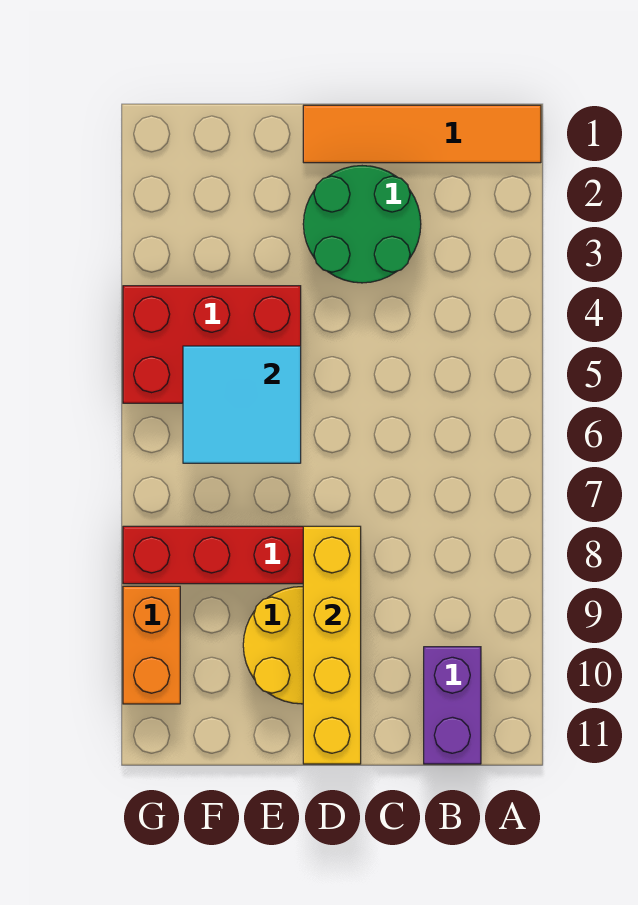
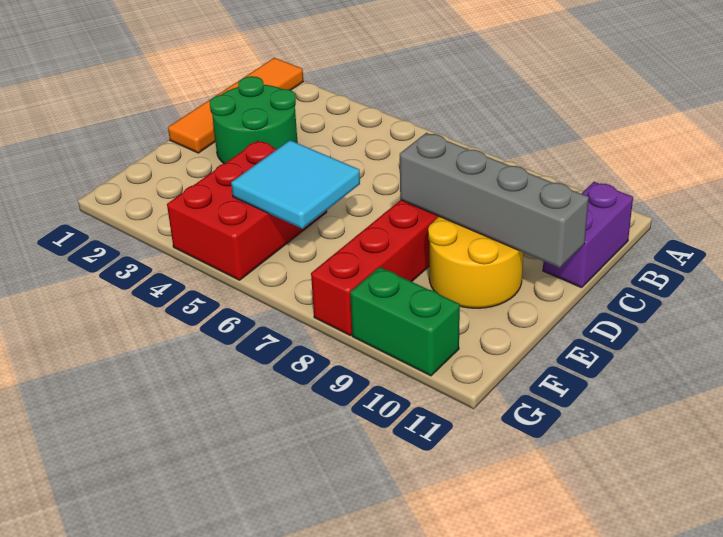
purple 1x2 brick [424,647,481,764] -> purple 1x2 brick turned to [543,182,633,288]
yellow 1x4 brick [303,526,361,764] -> grey 1x4 brick [400,133,589,268]
orange 1x2 brick [123,586,180,704] -> green 1x2 brick [350,267,460,376]

